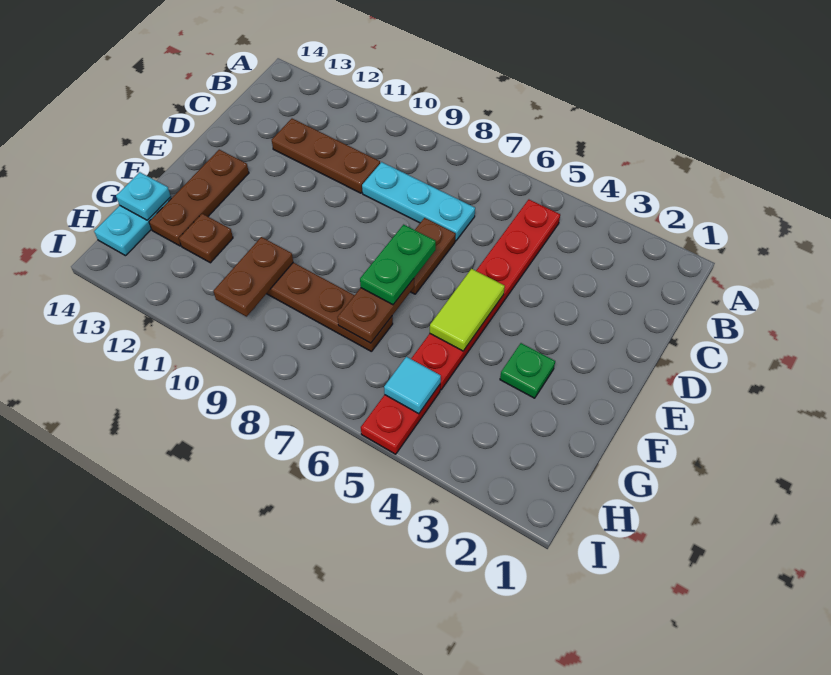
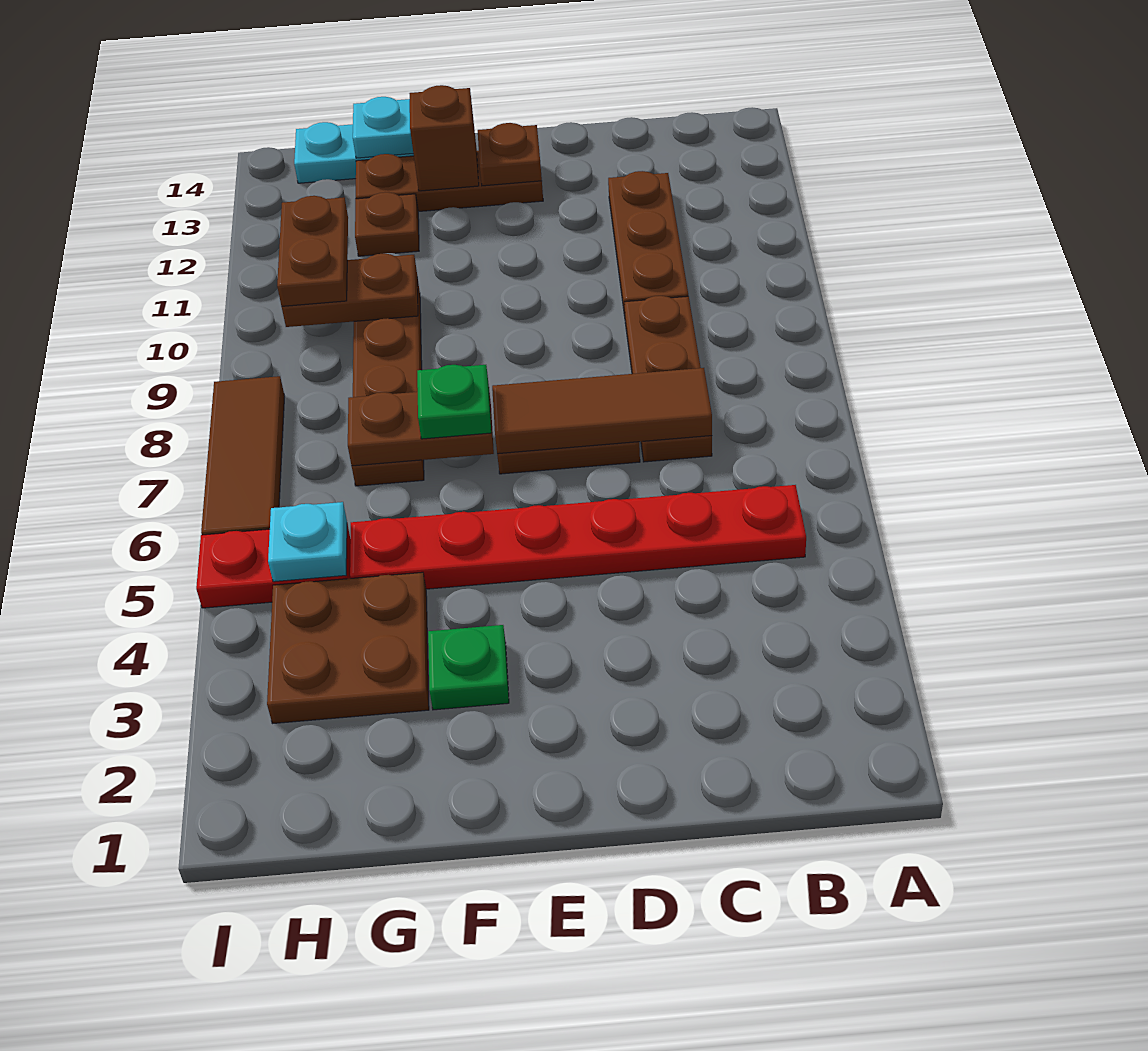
cyan 1x3 plate [362,162,475,241] -> brown 1x3 plate [624,296,712,462]
none -> brown 1x3 tile [492,368,712,454]
lime 1x2 tile [430,269,505,351] -> none
green 1x2 plate [360,225,436,305] -> green 1x1 plate [417,365,491,439]
none -> brown 1x1 plate [478,123,542,186]
none -> brown 1x1 brick [409,85,479,191]
none -> brown 2x2 plate [267,572,429,724]
cyan 1x1 tile [384,357,441,414] -> cyan 1x1 plate [268,502,347,582]
none -> brown 1x2 plate [277,196,348,306]
none -> brown 1x3 tile [201,376,285,535]

